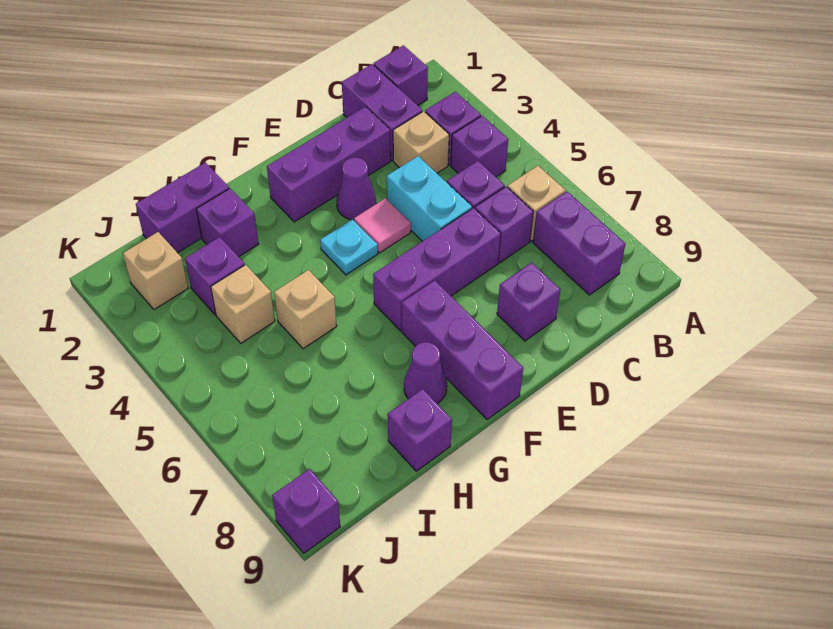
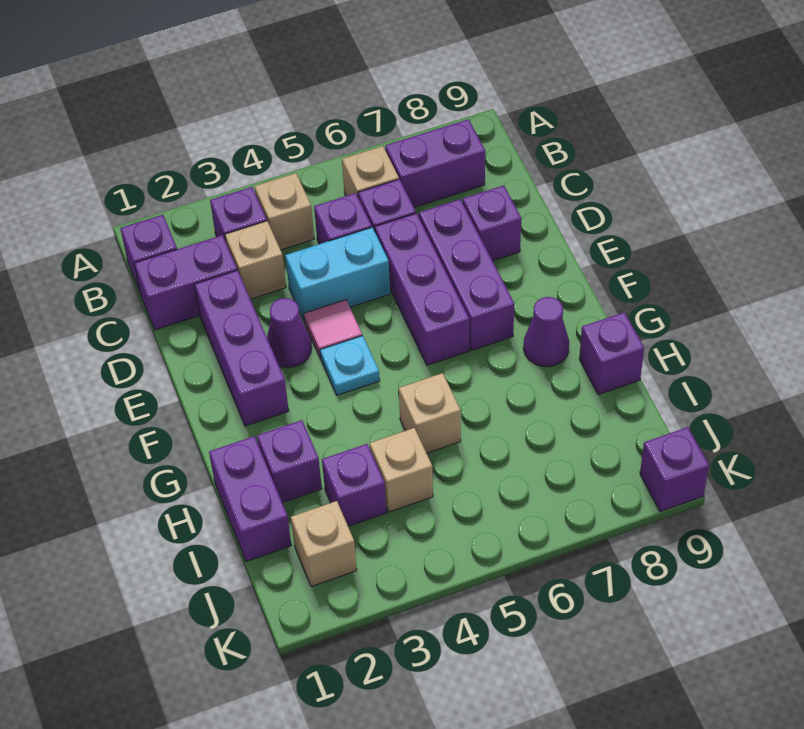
purple 1x1 brick [451,116,508,177] -> tan 1x1 brick [254,173,314,250]
purple 1x3 brick [402,280,523,420] -> purple 1x3 brick turned to [419,199,514,350]

